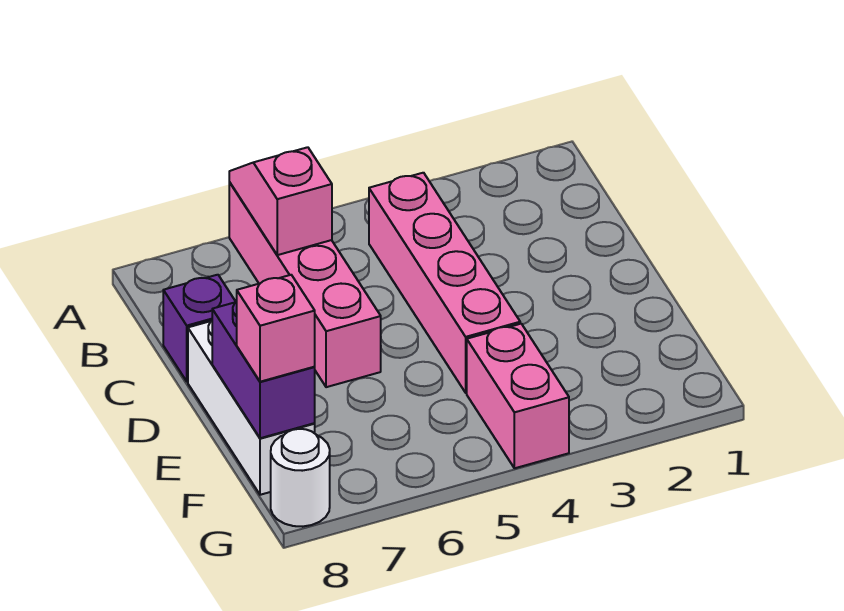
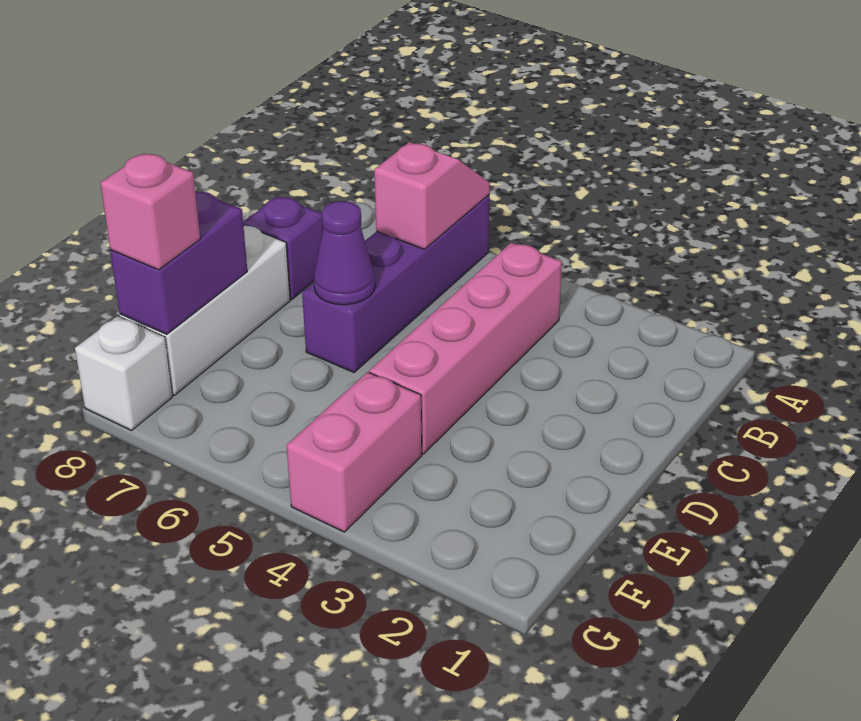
pink 1x4 brick [229,182,381,387] -> purple 1x4 brick [302,195,490,372]
none -> purple 1x1 cone [314,201,375,305]
white 1x1 round brick [271,429,330,527] -> white 1x1 brick [75,316,172,430]

